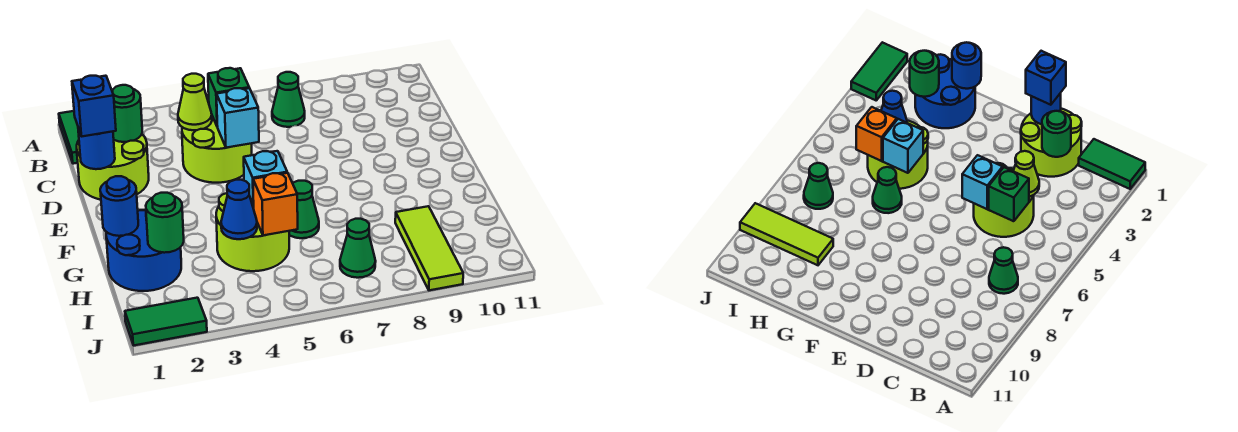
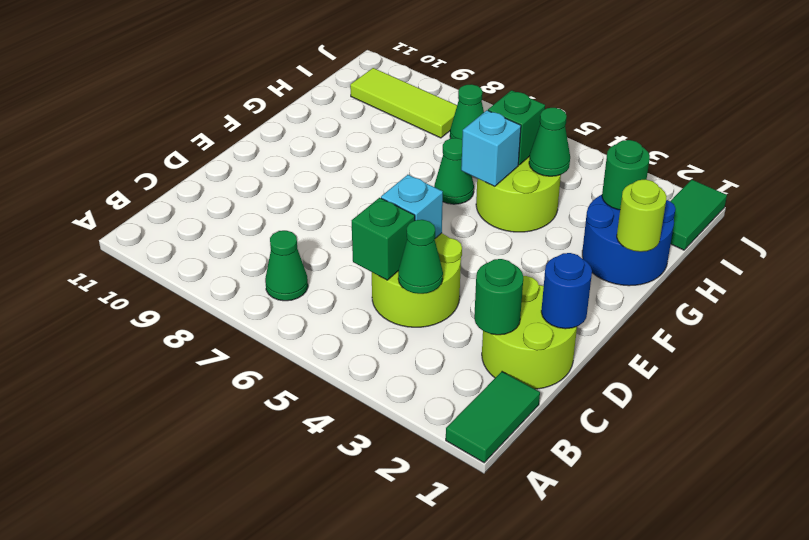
lime 1x1 cone [178,74,212,130] -> green 1x1 cone [398,220,443,294]
blue 1x1 brick [72,76,116,136] -> none
blue 1x1 round brick [100,176,138,236] -> lime 1x1 round brick [617,179,667,252]
blue 1x1 cone [221,180,257,239] -> green 1x1 cone [529,108,570,176]
orange 1x1 brick [253,173,298,236] -> green 1x1 brick [488,90,545,165]
lime 1x3 tile [395,206,463,290] -> lime 1x3 tile turned to [350,68,457,138]
green 1x2 tile [125,298,207,345] -> green 1x2 tile turned to [670,180,727,250]

